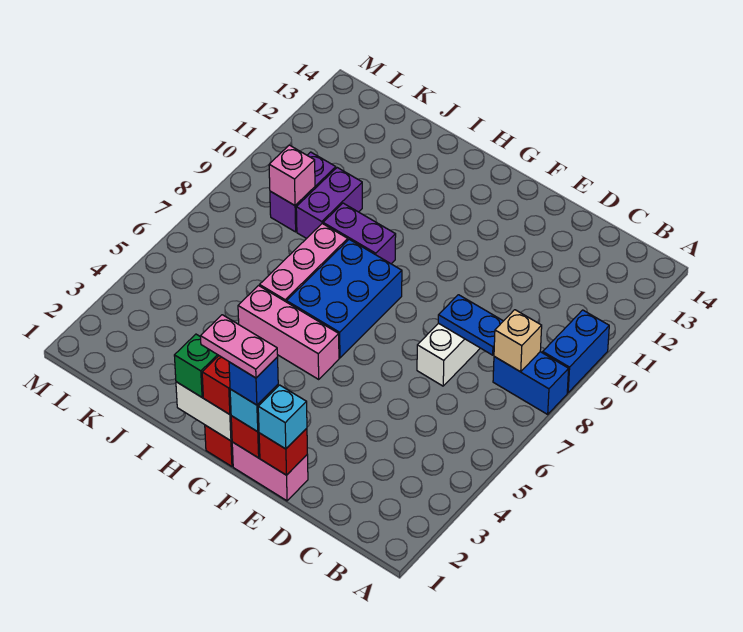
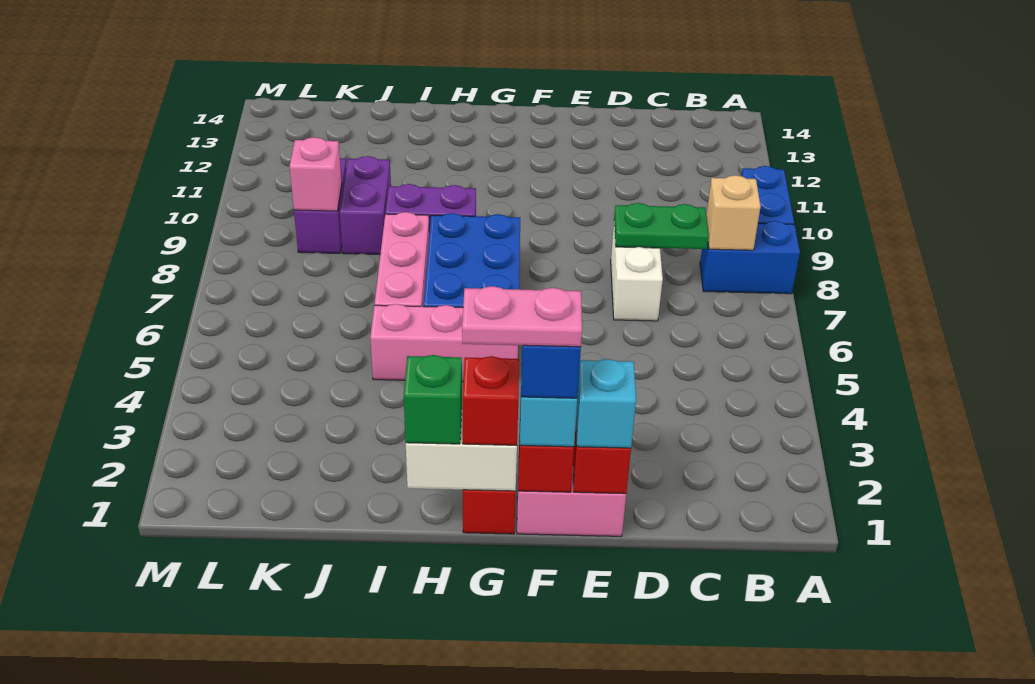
blue 1x2 plate [438,295,503,355] -> green 1x2 plate [614,203,709,249]

